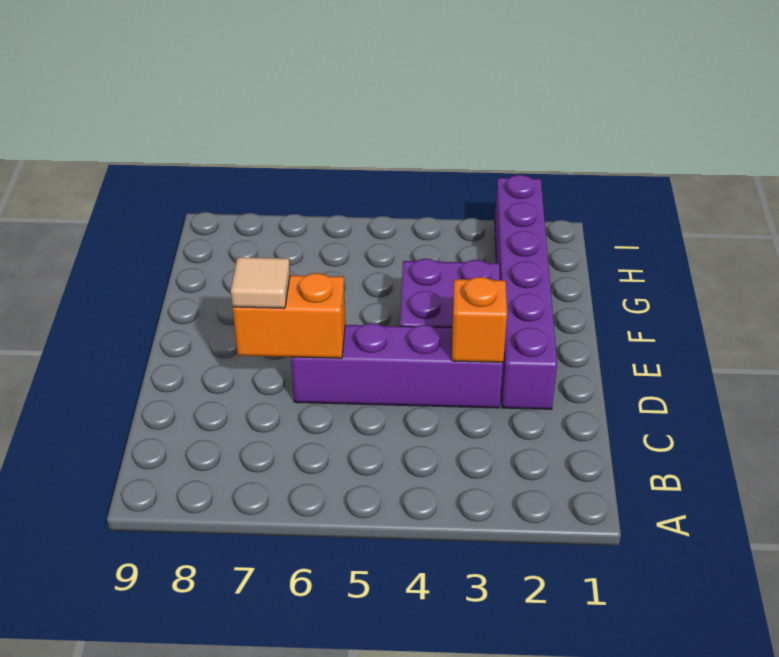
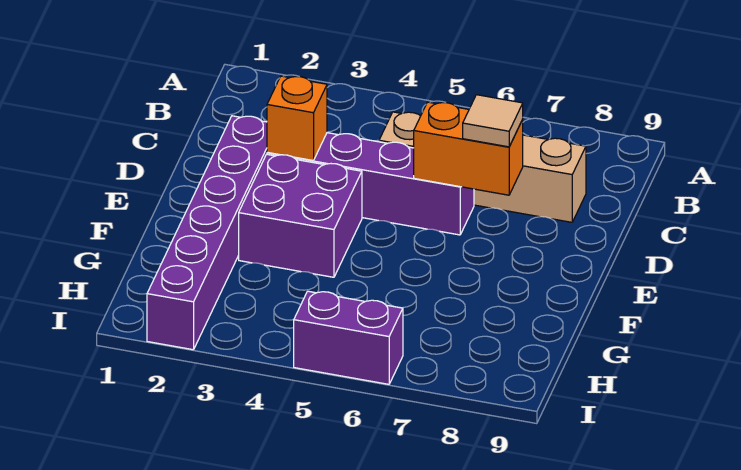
none -> tan 1x4 brick [379,112,586,222]
none -> purple 1x2 brick [294,291,403,384]

